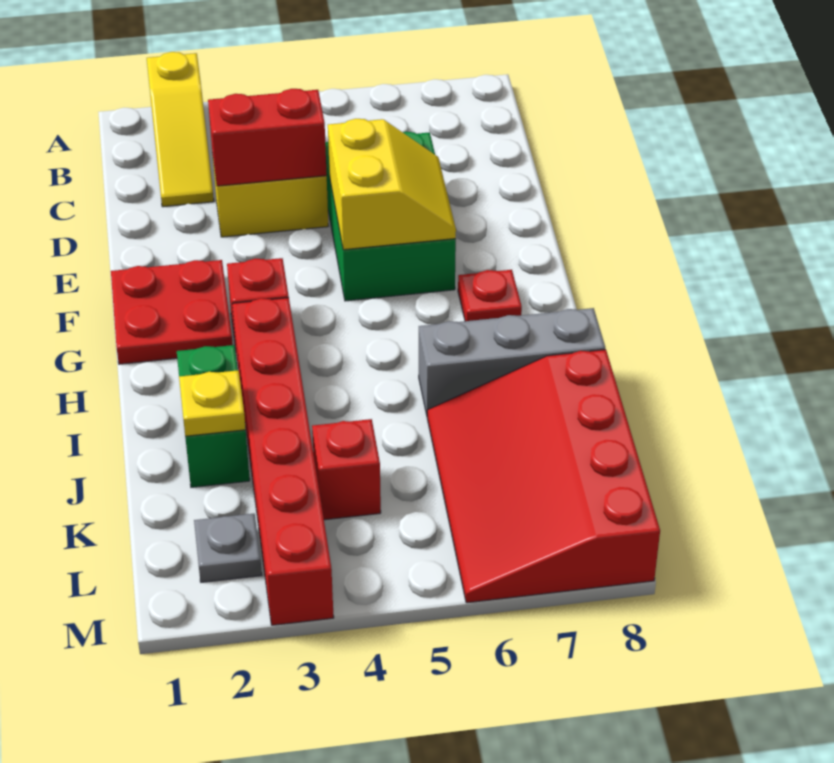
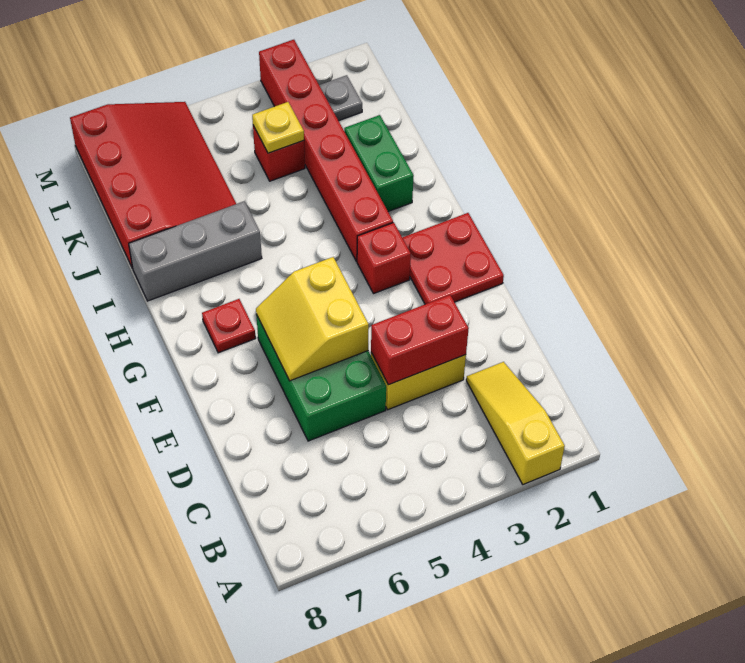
yellow 1x1 plate [179,370,246,436] -> yellow 1x1 plate moved to [252,102,304,153]

